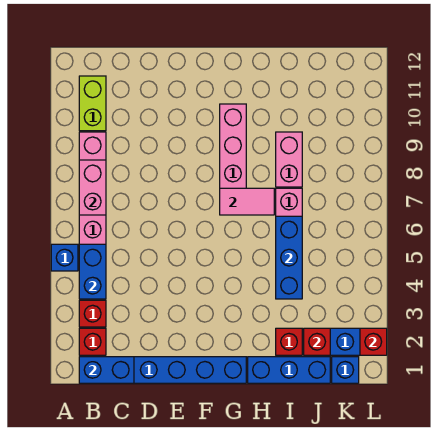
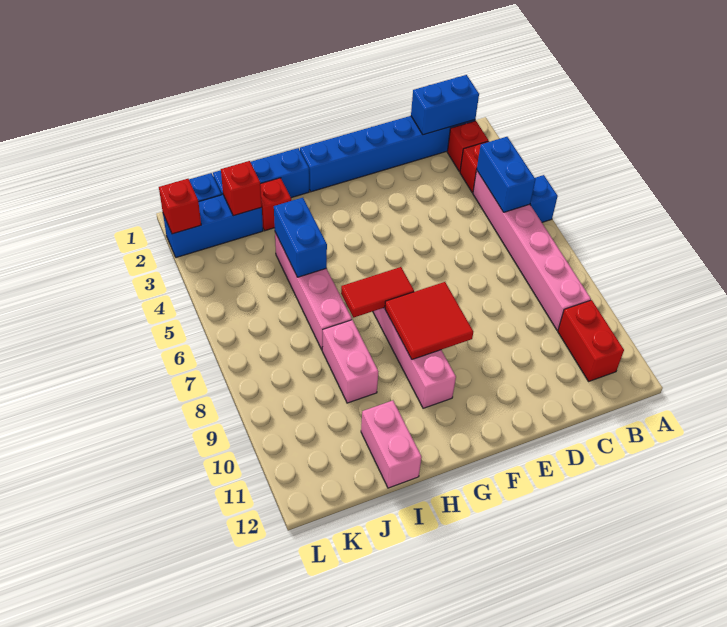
pink 1x2 brick [79,160,106,215] -> pink 1x2 brick moved to [361,401,422,488]
lime 1x2 brick [79,76,106,131] -> red 1x2 brick [558,300,624,381]
none -> red 2x2 tile [385,282,473,359]
pink 1x2 tile [220,188,274,215] -> red 1x2 tile [341,267,414,318]
blue 1x3 brick [276,216,302,299] -> blue 1x2 brick [274,198,327,277]

